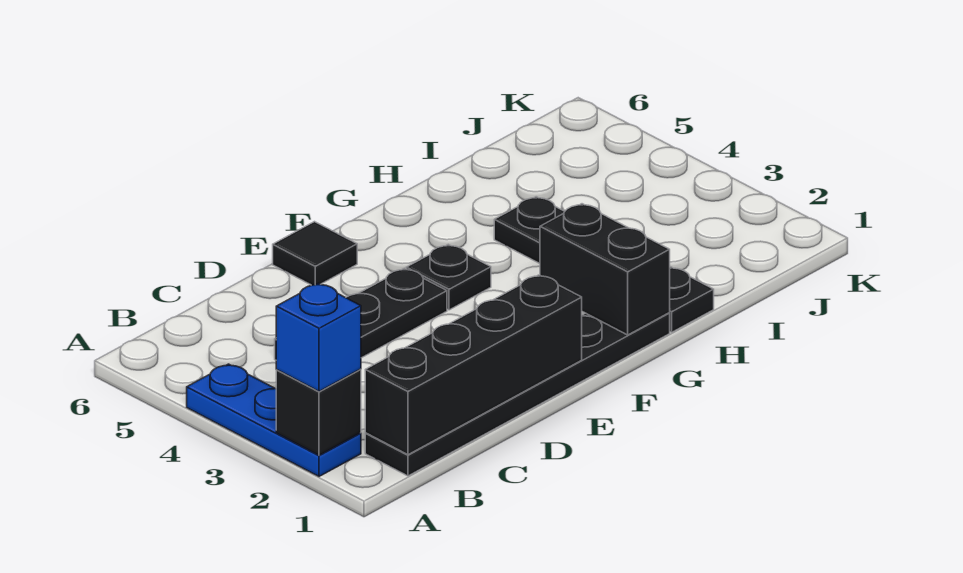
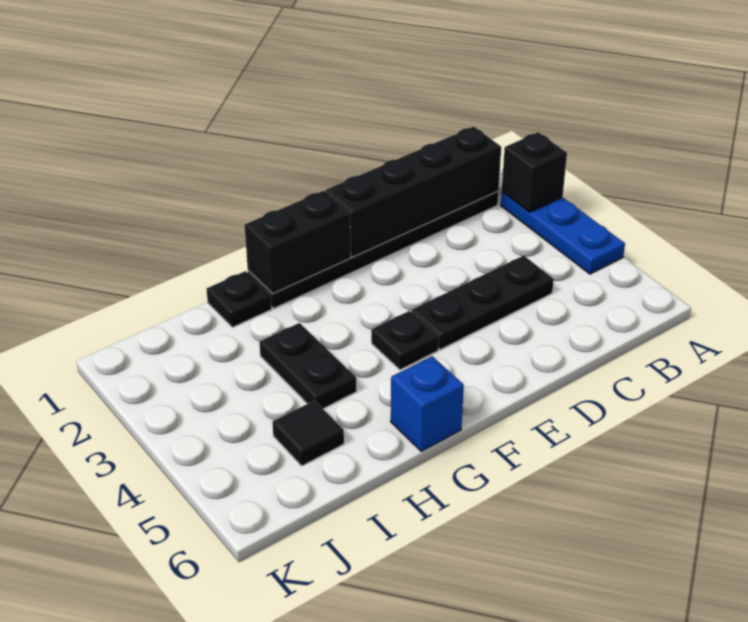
blue 1x1 brick [276,283,361,391] -> blue 1x1 brick moved to [391,356,464,451]
black 1x1 tile [273,222,357,285] -> black 1x1 tile moved to [272,400,344,466]
black 1x2 brick [540,204,670,335] -> black 1x2 brick turned to [245,191,351,293]

